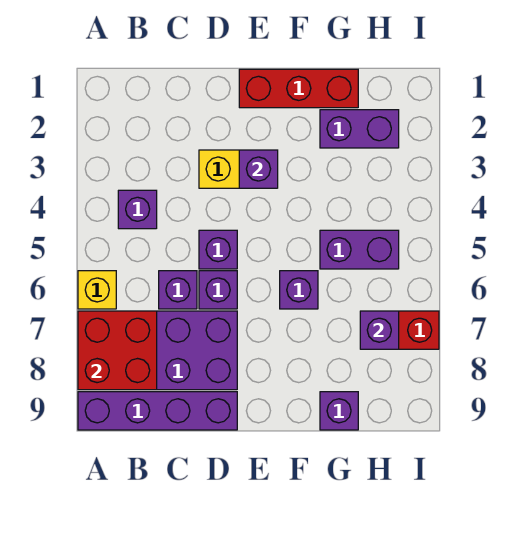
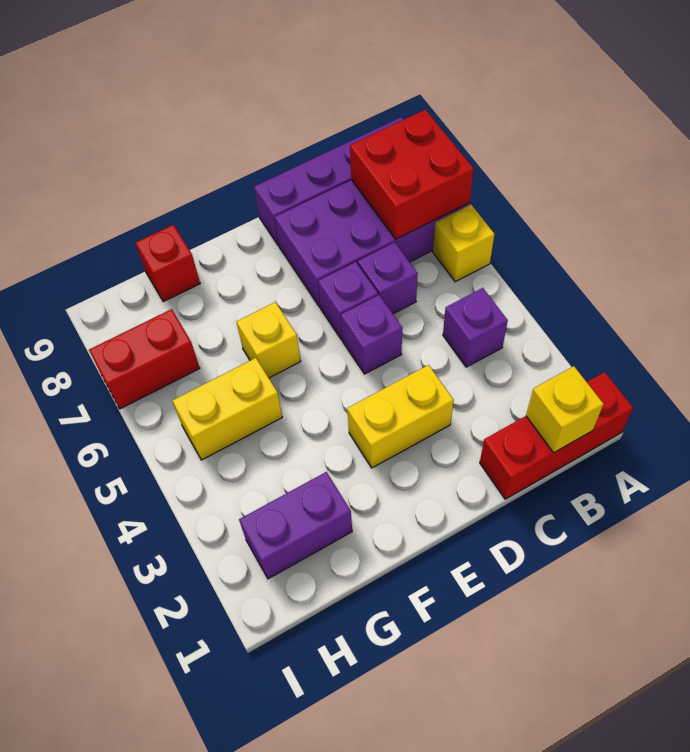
none -> yellow 1x1 brick [526,366,603,453]
red 1x3 brick [239,69,358,108] -> red 1x3 brick moved to [480,372,633,499]
purple 1x1 brick [239,150,278,188] -> none
purple 1x1 brick [280,271,318,309] -> yellow 1x1 brick [237,302,301,378]
purple 1x2 brick [320,230,399,269] -> yellow 1x2 brick [172,358,282,460]
purple 1x1 brick [320,392,358,430] -> red 1x1 brick [136,225,200,302]
purple 1x1 brick [360,311,399,349] -> none

